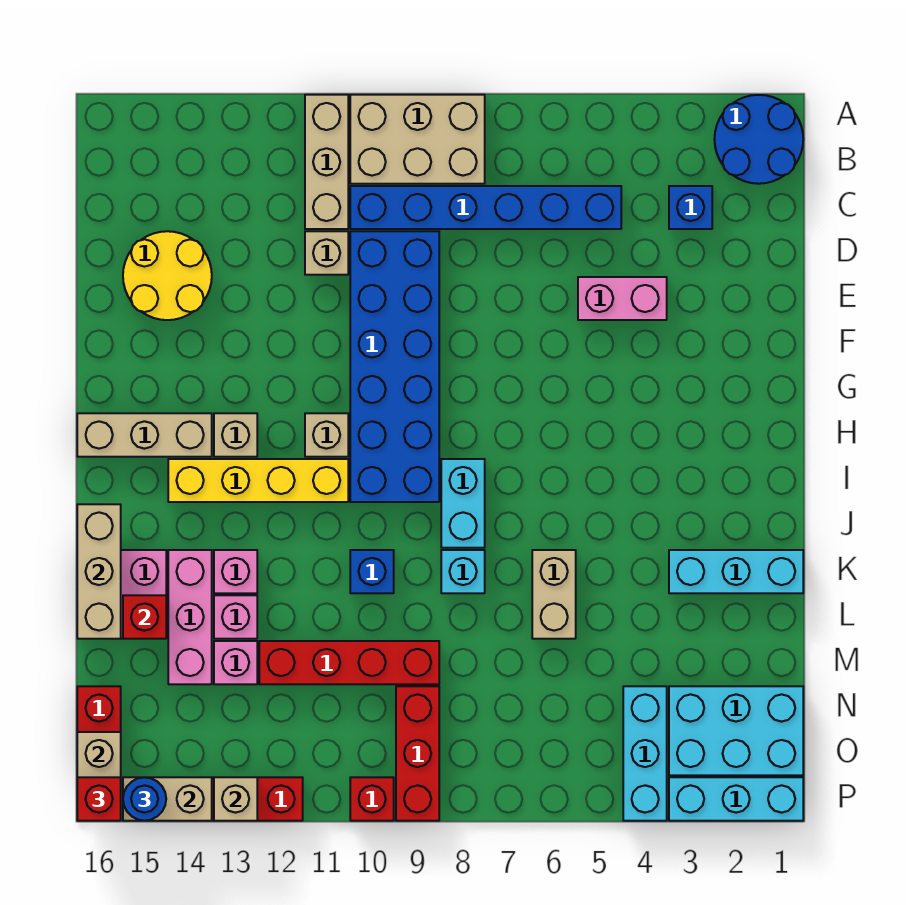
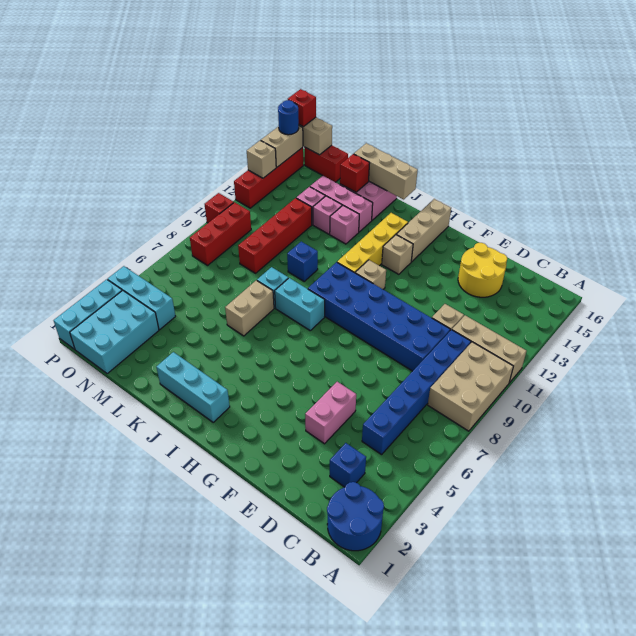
cyan 1x3 brick [669,550,803,593] -> cyan 1x3 brick turned to [156,352,230,422]
tan 1x2 brick [532,550,576,639] -> tan 1x2 brick turned to [225,280,274,336]
red 1x3 brick [396,686,439,821] -> red 1x3 brick turned to [190,202,251,265]

